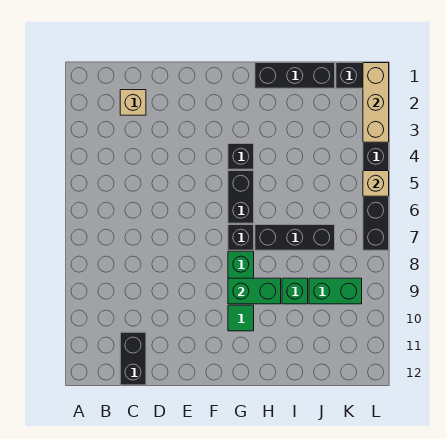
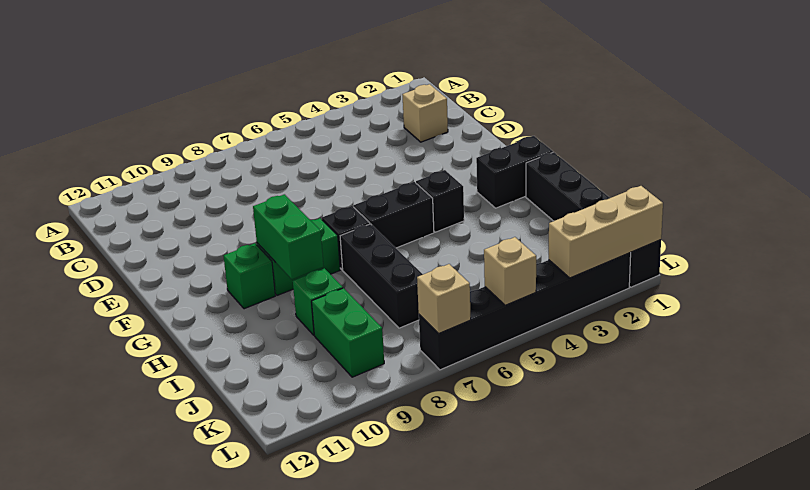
black 1x2 brick [120,332,146,385] -> black 1x2 brick moved to [476,136,553,208]
green 1x1 tile [228,305,254,331] -> green 1x1 brick [224,243,275,309]
none -> tan 1x1 brick [417,264,471,334]

